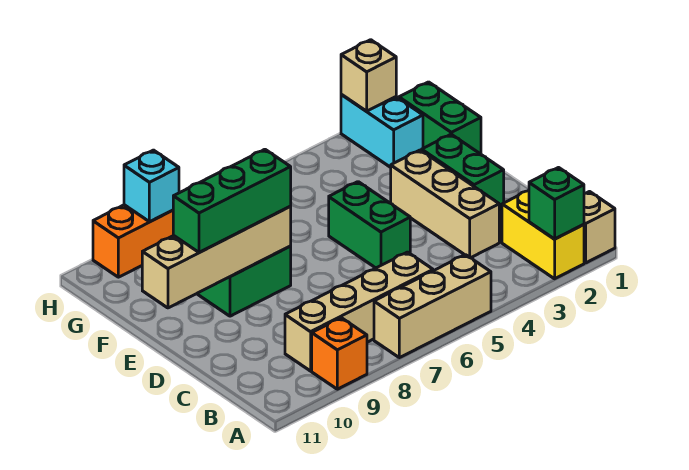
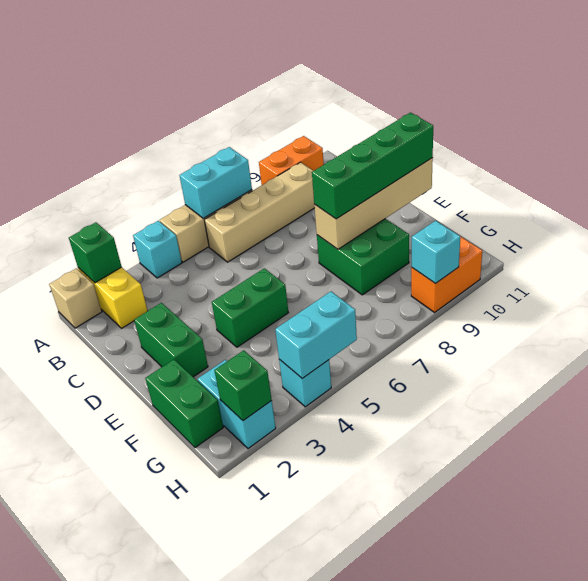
none -> cyan 1x1 brick [133,221,182,278]
none -> cyan 1x2 brick [179,147,252,218]
orange 1x1 brick [312,318,367,389] -> orange 1x2 brick [259,136,324,185]
tan 1x3 brick [391,150,499,258] -> none
green 1x2 brick [329,182,410,268] -> green 1x2 brick turned to [212,268,288,347]
green 1x3 brick [173,149,291,252] -> green 1x4 brick [312,113,433,219]
tan 1x1 brick [341,40,396,111] -> green 1x1 brick [214,350,272,421]
none -> cyan 1x1 brick [279,360,331,407]
none -> cyan 1x2 brick [275,292,357,378]

